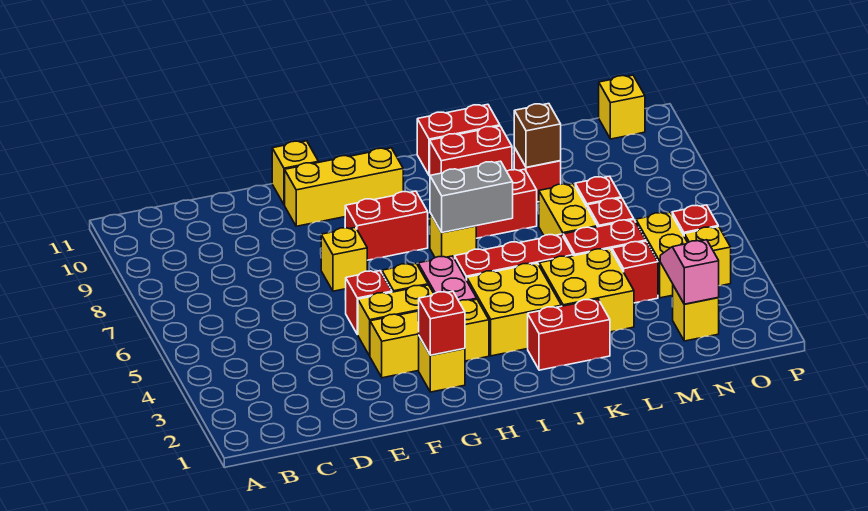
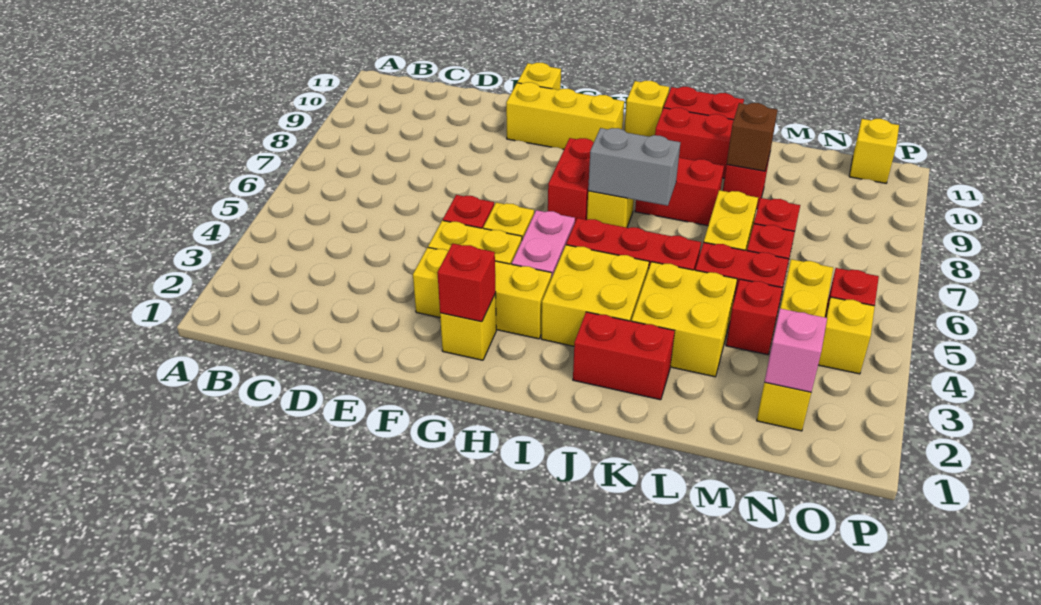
yellow 1x1 brick [321,227,367,291] -> yellow 1x1 brick moved to [624,81,669,137]
red 1x2 brick [345,191,428,260] -> red 1x2 brick turned to [548,138,594,222]

